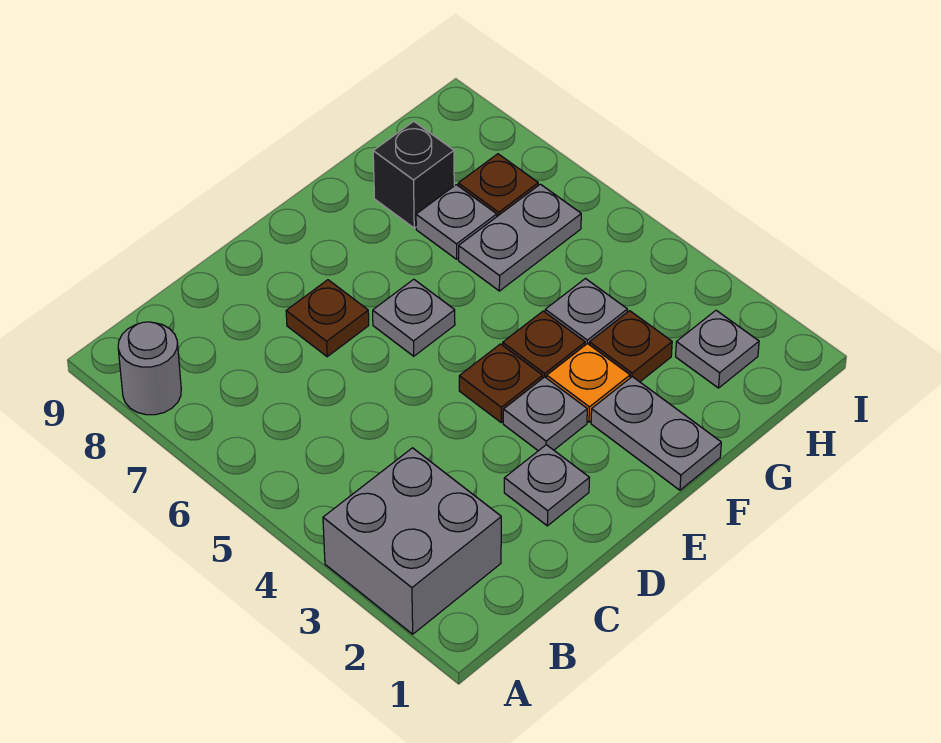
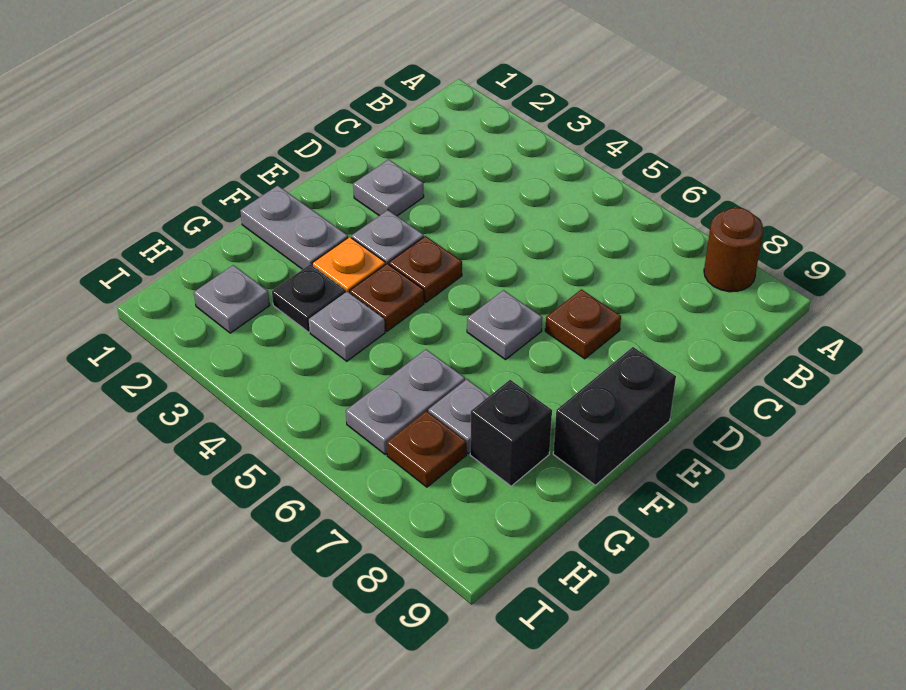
grey 2x2 brick [323,448,501,634] -> none
grey 1x1 round brick [118,322,181,415] -> brown 1x1 round brick [704,208,763,292]
none -> black 1x2 brick [553,347,676,485]
brown 1x1 plate [589,311,672,382] -> black 1x1 plate [272,264,346,332]

